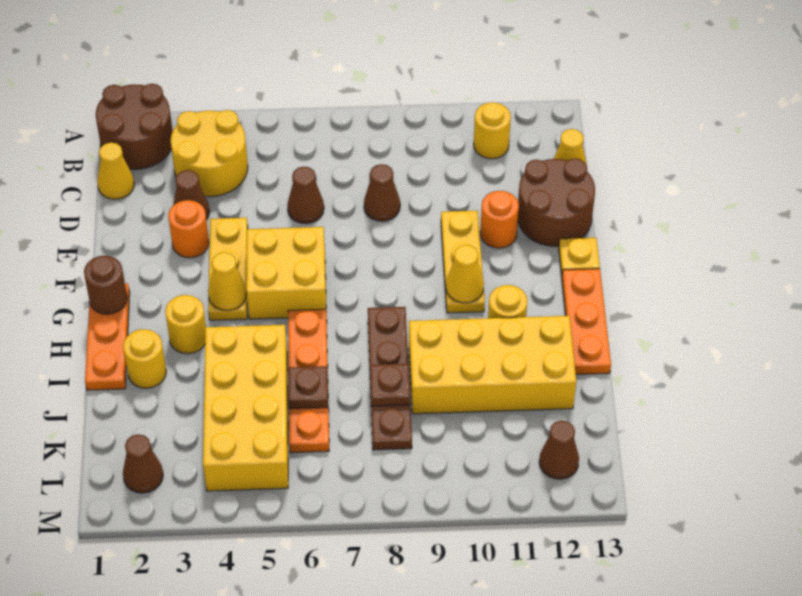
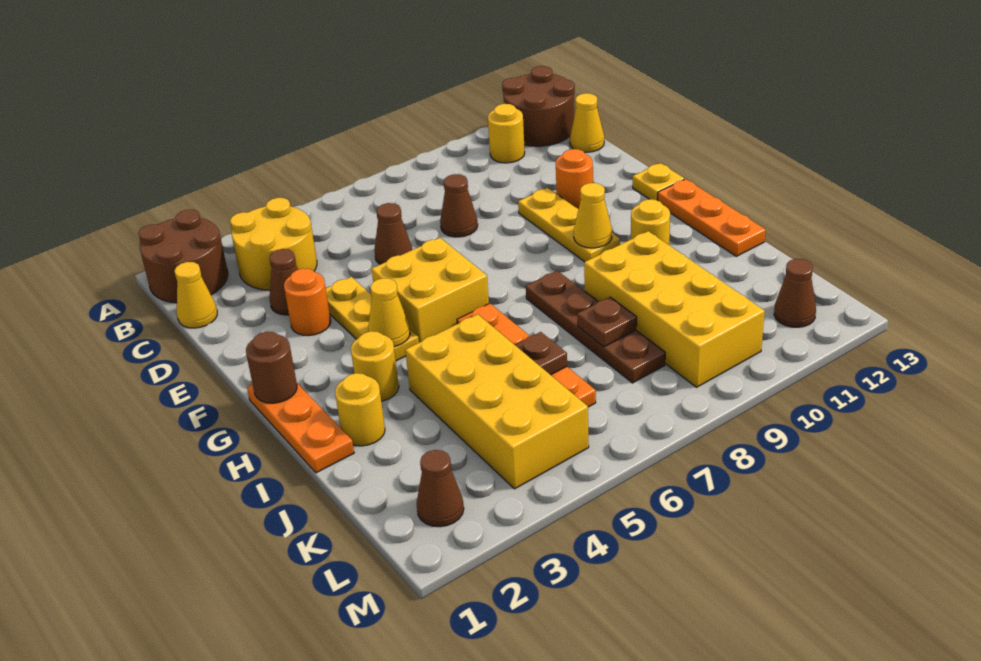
brown 2x2 round brick [518,158,595,246] -> brown 2x2 round brick moved to [502,66,575,146]
yellow 2x4 brick [409,316,576,414] -> yellow 2x4 brick turned to [584,231,765,387]

